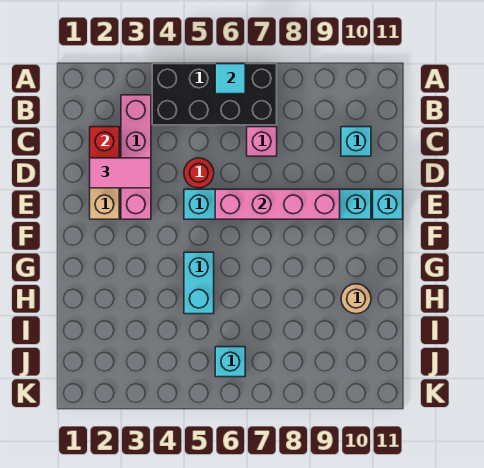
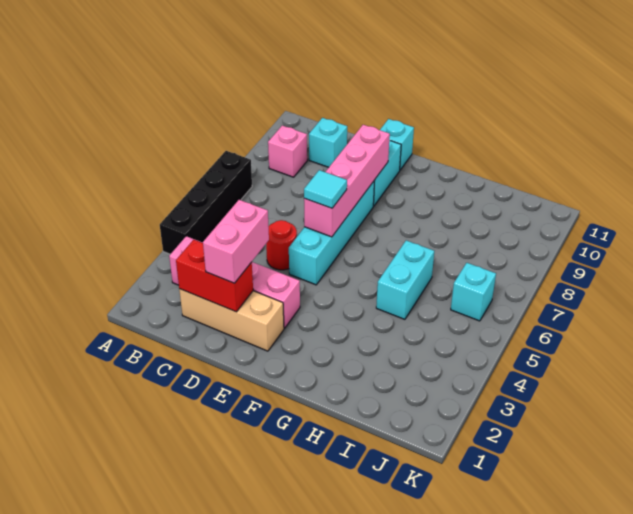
black 2x4 brick [152,64,277,125] -> black 1x4 brick [160,151,252,254]
cyan 1x1 tile [215,64,245,94] -> cyan 1x1 tile moved to [304,170,347,208]
pink 1x1 brick [247,127,277,156] -> pink 1x1 brick moved to [268,126,307,177]
pink 1x2 tile [90,158,151,188] -> pink 1x2 brick [203,200,269,283]
cyan 1x2 brick [184,252,214,314] -> cyan 1x2 brick turned to [376,240,434,319]
tan 1x1 round brick [341,284,371,314] -> none

